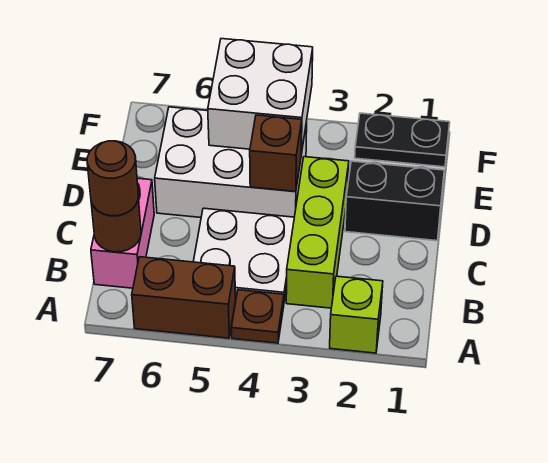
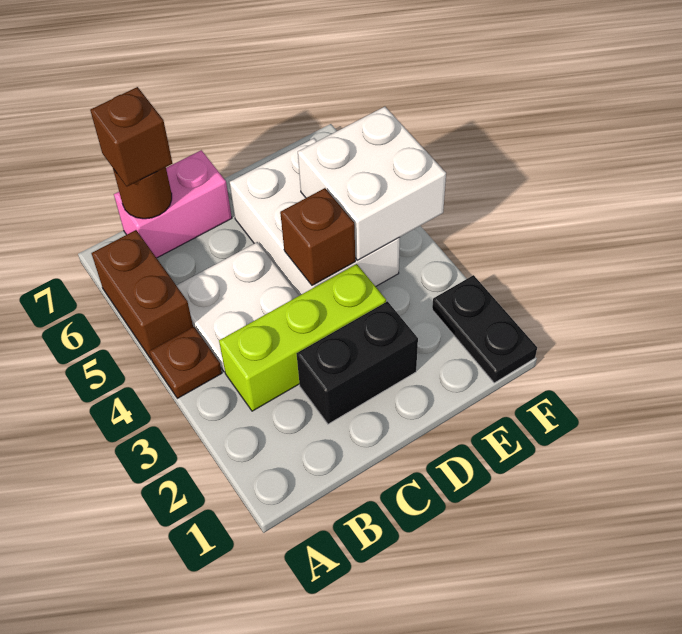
lime 1x1 brick [330,276,383,353] -> none
brown 1x1 round brick [87,141,138,216] -> brown 1x1 brick [90,87,172,186]
black 1x2 brick [345,161,444,241] -> black 1x2 brick turned to [297,301,418,424]

